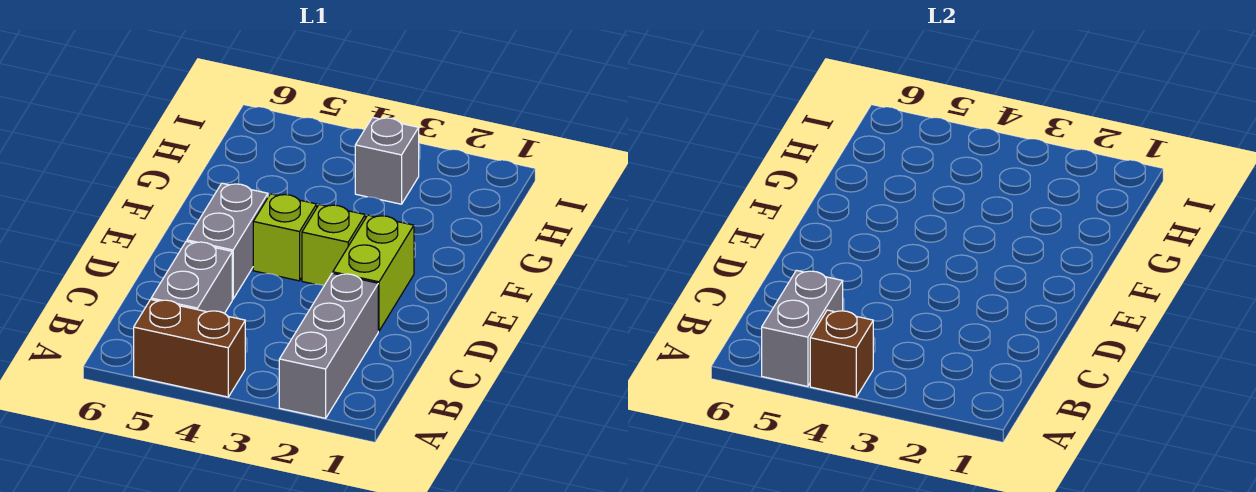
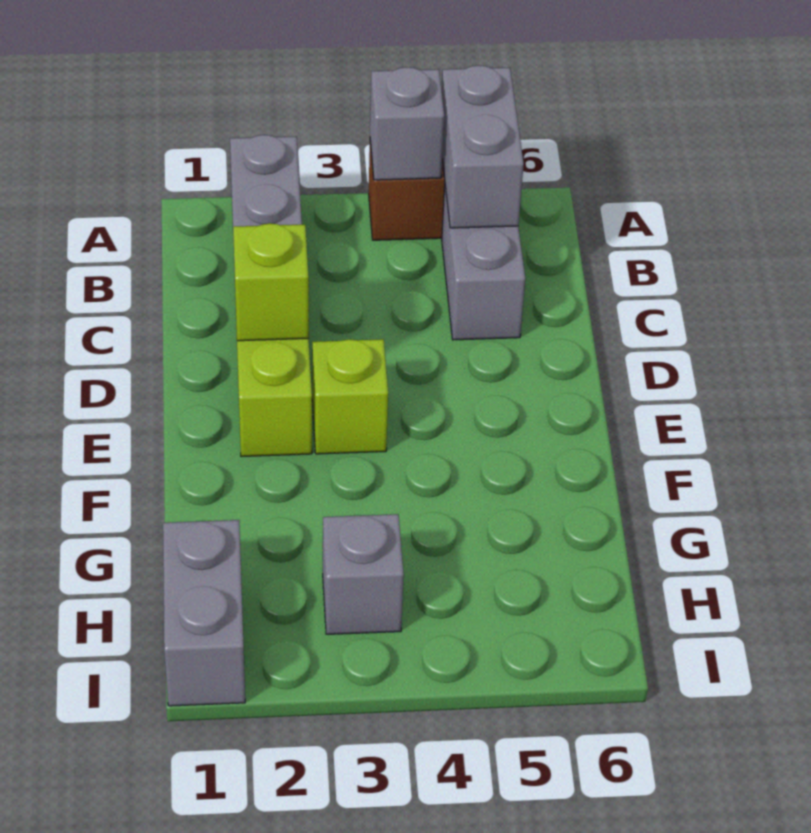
brown 1x1 brick [810,310,873,397] -> grey 1x1 brick [370,67,444,180]
grey 1x2 brick [187,183,268,299] -> grey 1x2 brick moved to [163,520,245,706]
lime 1x1 brick [253,194,317,281] -> lime 1x1 brick moved to [233,223,309,341]

